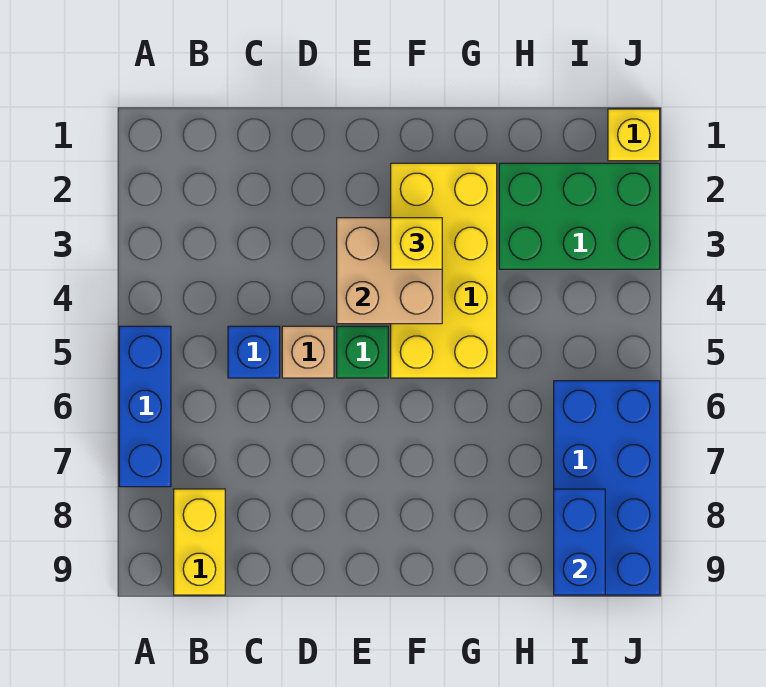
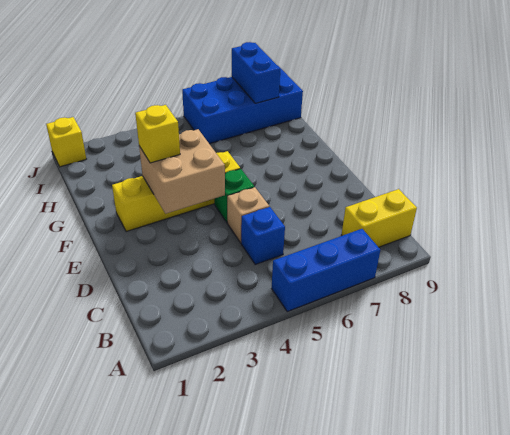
yellow 2x4 brick [391,163,497,378] -> yellow 1x4 brick [112,151,240,232]
green 2x3 brick [499,163,660,269] -> none
blue 1x2 brick [554,489,605,595] -> blue 1x2 brick turned to [232,42,280,103]

